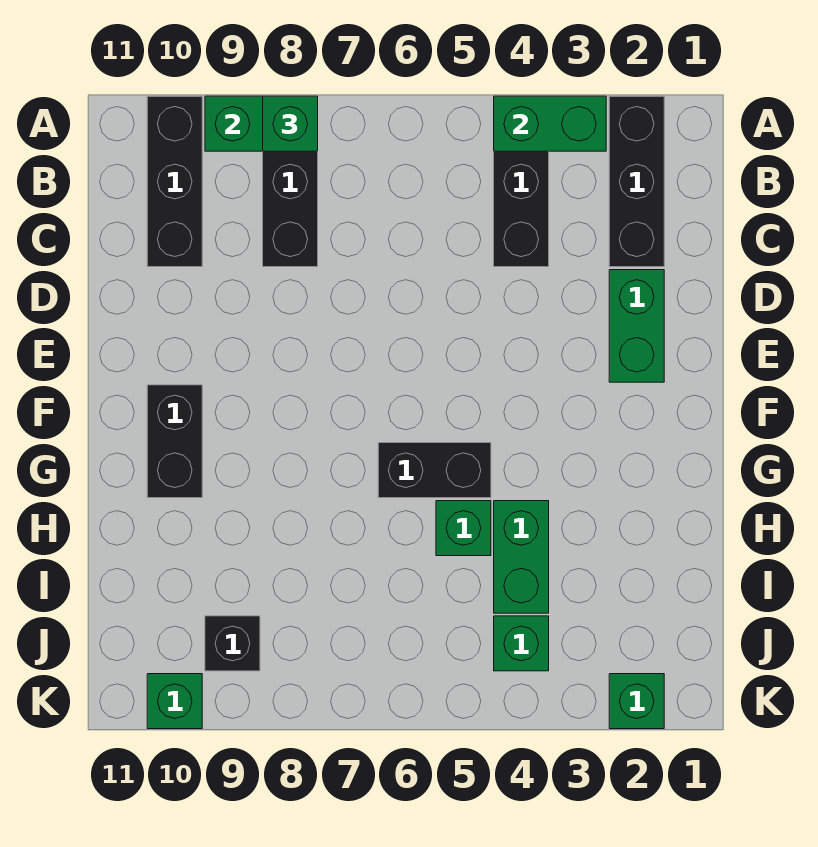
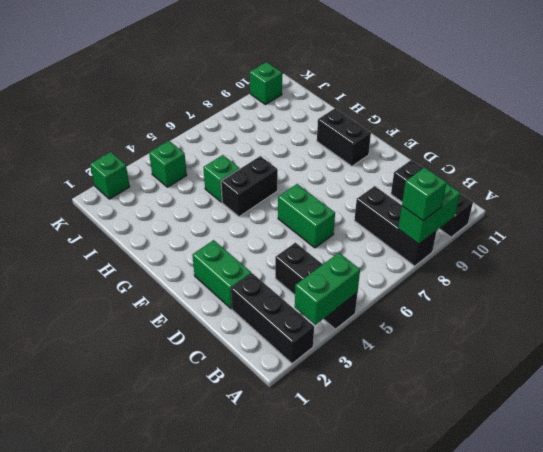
green 1x2 brick [494,501,549,613] -> green 1x2 brick moved to [278,184,335,248]
black 1x1 brick [205,616,260,671] -> none

